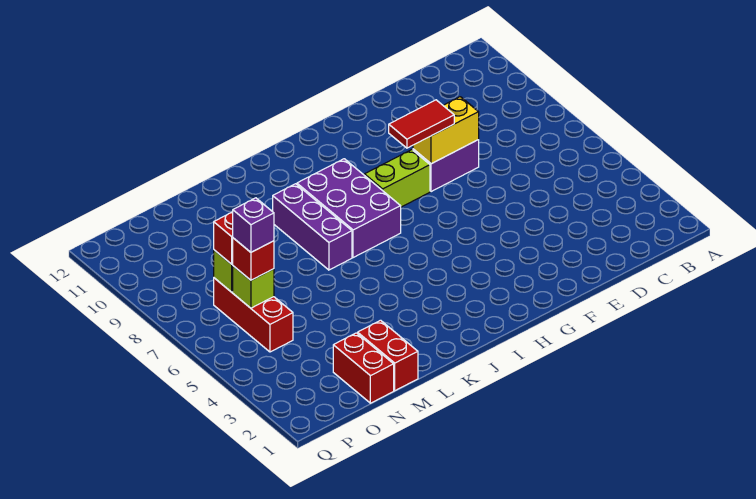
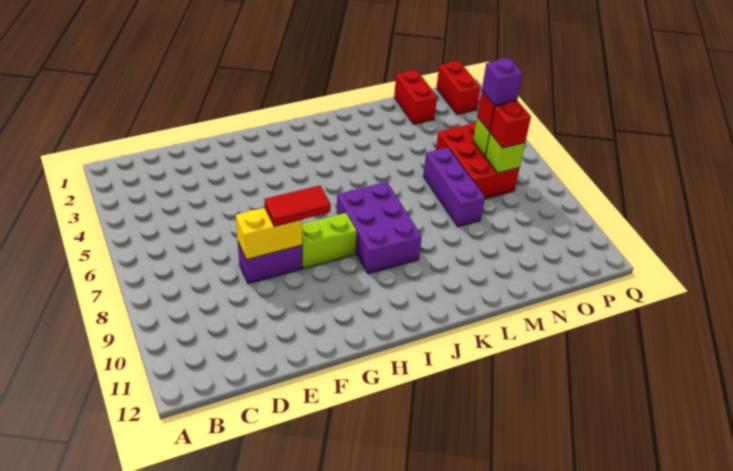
purple 1x3 brick [273,184,352,270] -> purple 1x3 brick moved to [423,148,485,227]
red 1x2 brick [358,320,418,391] -> red 1x2 brick moved to [436,61,481,114]
red 1x3 brick [214,278,293,352] -> red 2x3 brick [436,122,519,199]

